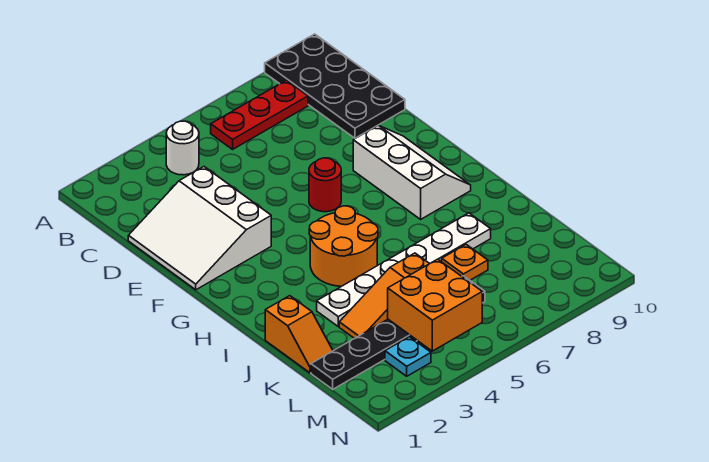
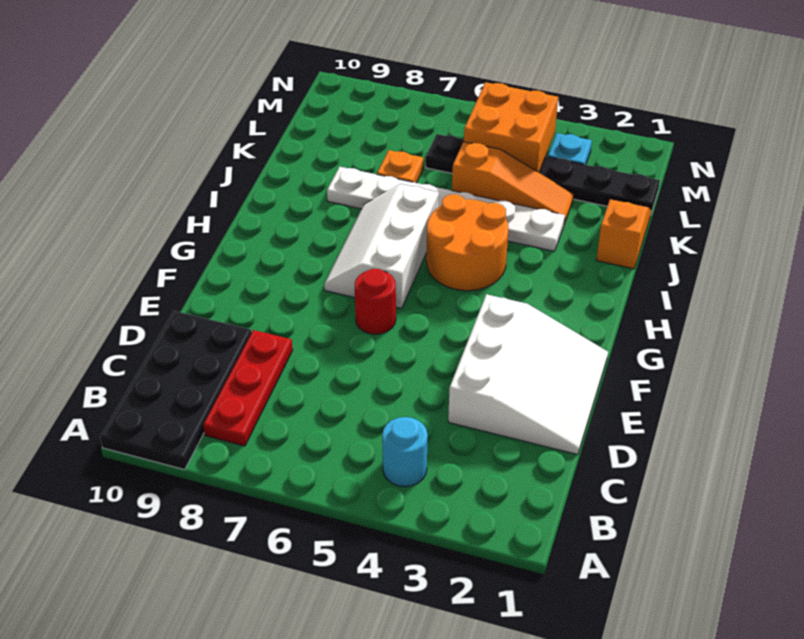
white 1x1 round brick [166,121,199,175] -> cyan 1x1 round brick [382,417,428,487]
red 1x3 plate [211,80,308,149] -> red 1x3 plate turned to [203,330,293,446]
white 2x3 slope [353,125,471,219] -> white 2x3 slope moved to [324,184,439,308]

